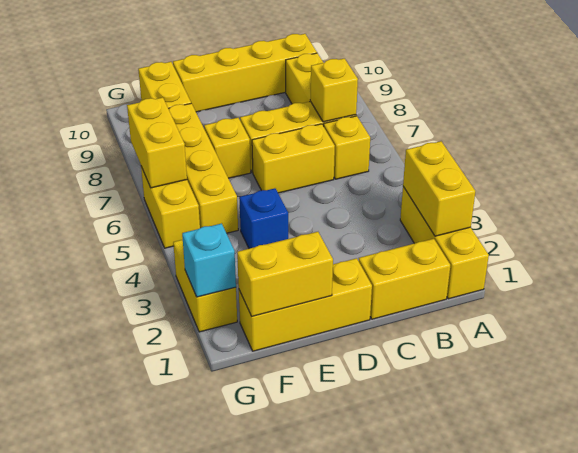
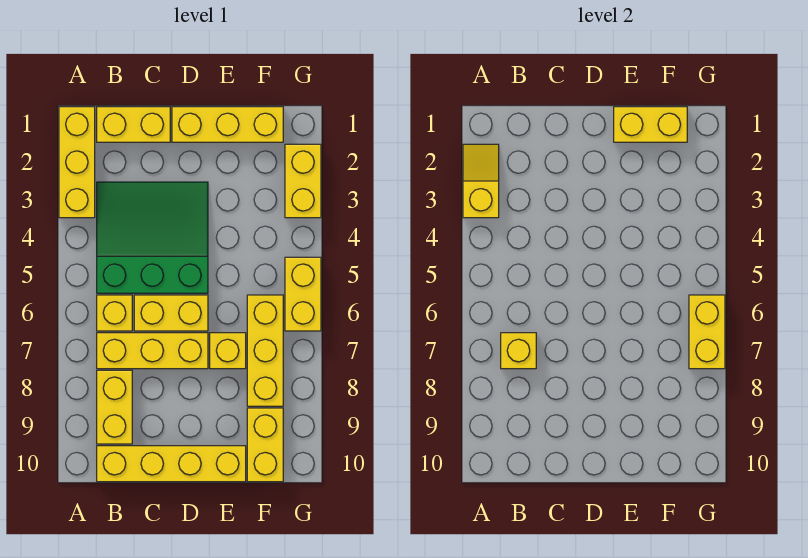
yellow 1x2 brick [403,141,475,236] -> yellow 1x2 slope [463,144,499,218]
none -> green 3x3 slope [97,182,208,293]
blue 1x1 brick [239,188,288,249] -> none
yellow 1x4 brick [168,103,238,233] -> yellow 1x3 brick [247,295,283,406]
cyan 1x1 brick [182,223,236,297] -> none

